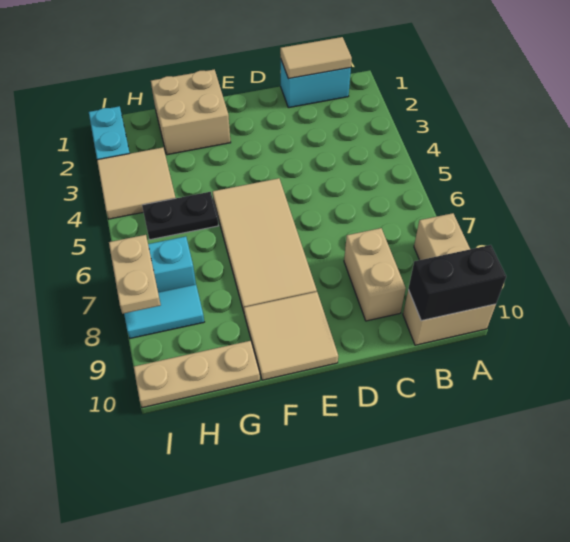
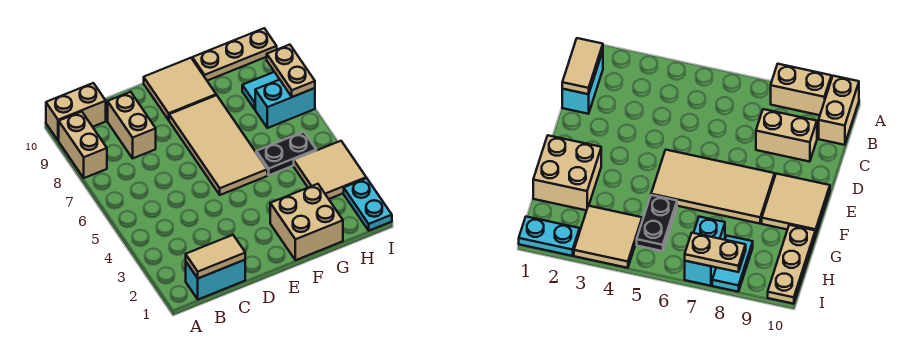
black 1x2 brick [408,245,506,321] -> none

